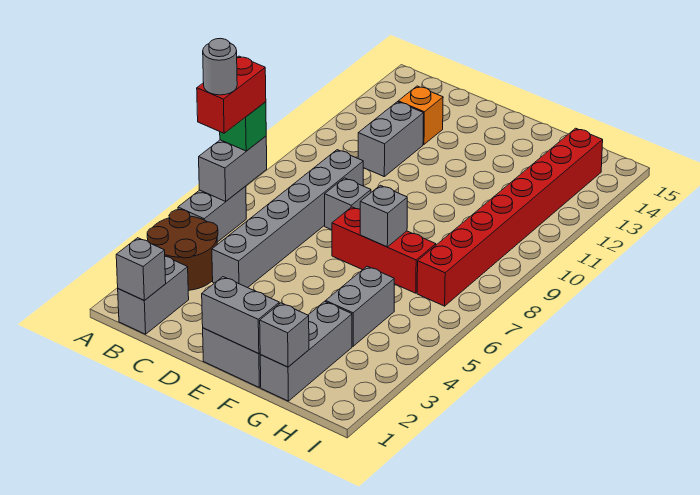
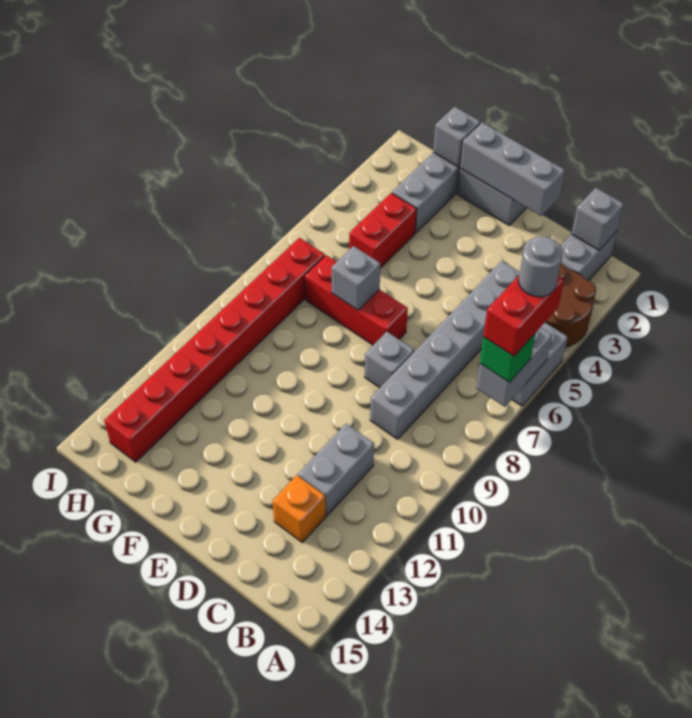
grey 1x2 brick [202,277,279,354] -> grey 1x3 brick [460,122,565,216]
grey 1x2 brick [326,266,394,346] -> red 1x2 brick [349,193,417,268]

